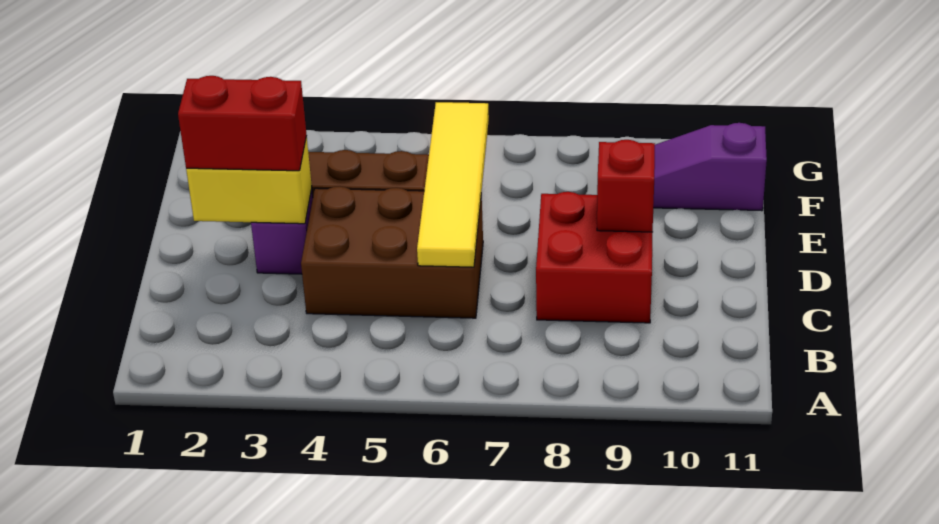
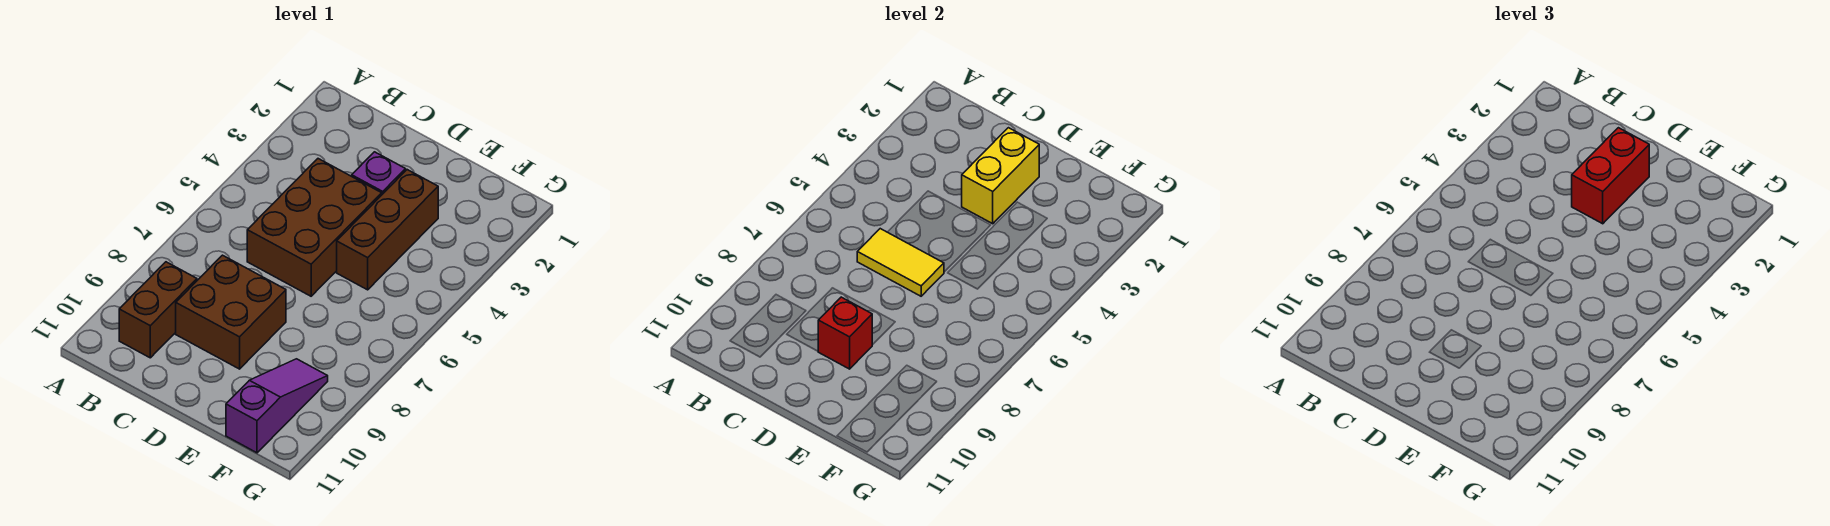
none -> brown 1x2 brick [119,262,197,358]
yellow 1x4 tile [417,102,489,267] -> yellow 1x2 tile [857,229,944,296]
red 2x2 brick [536,192,653,323] -> brown 2x2 brick [176,255,286,369]

